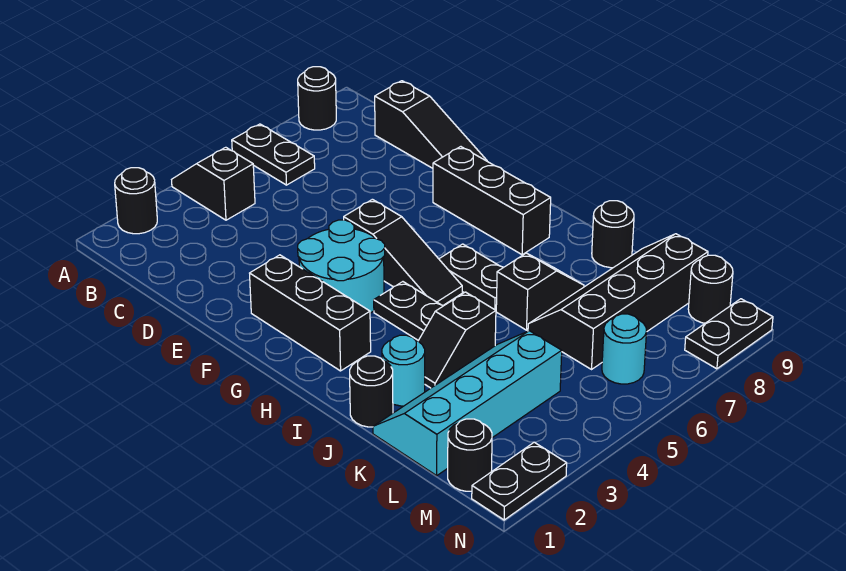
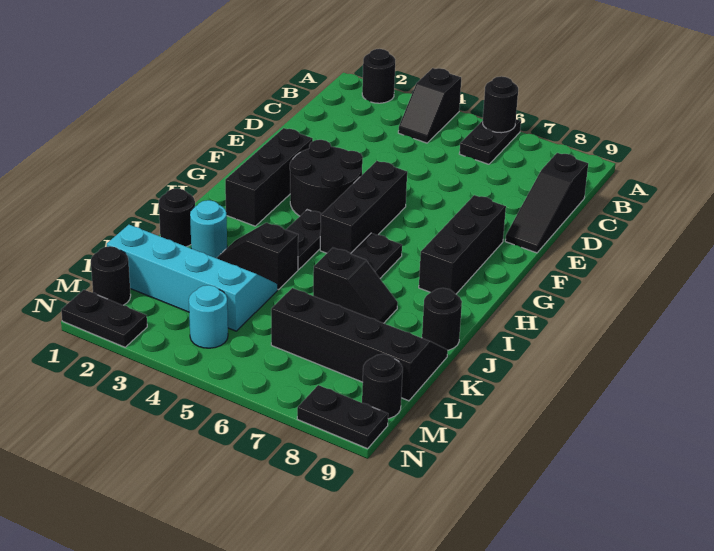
black 1x2 slope [172,147,255,220] -> black 1x2 slope turned to [398,68,461,143]
black 1x1 round brick [298,67,336,130] -> black 1x1 round brick moved to [483,76,518,133]
cyan 2x2 round brick [298,220,385,313] -> black 2x2 round brick [290,140,363,216]
black 1x3 slope [344,199,462,305] -> black 1x3 brick [320,161,407,254]
cyan 1x1 round brick [602,314,647,384] -> cyan 1x1 round brick moved to [189,285,228,348]

